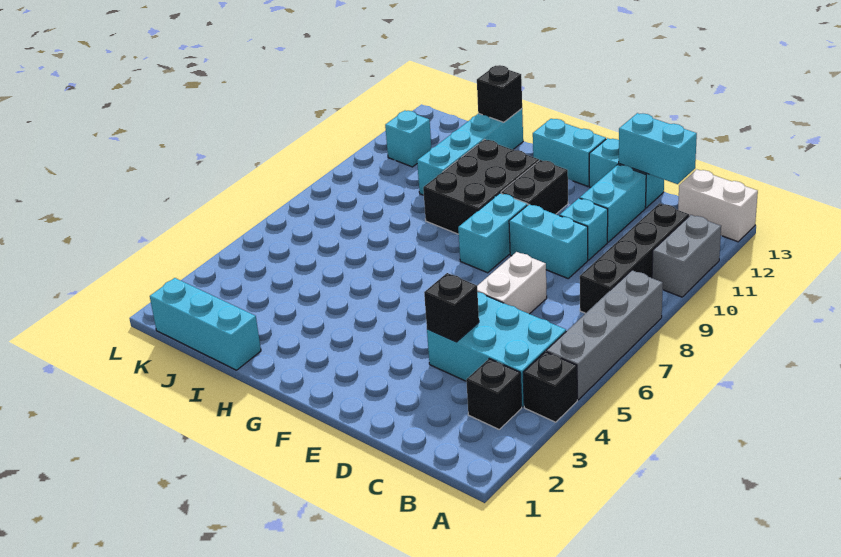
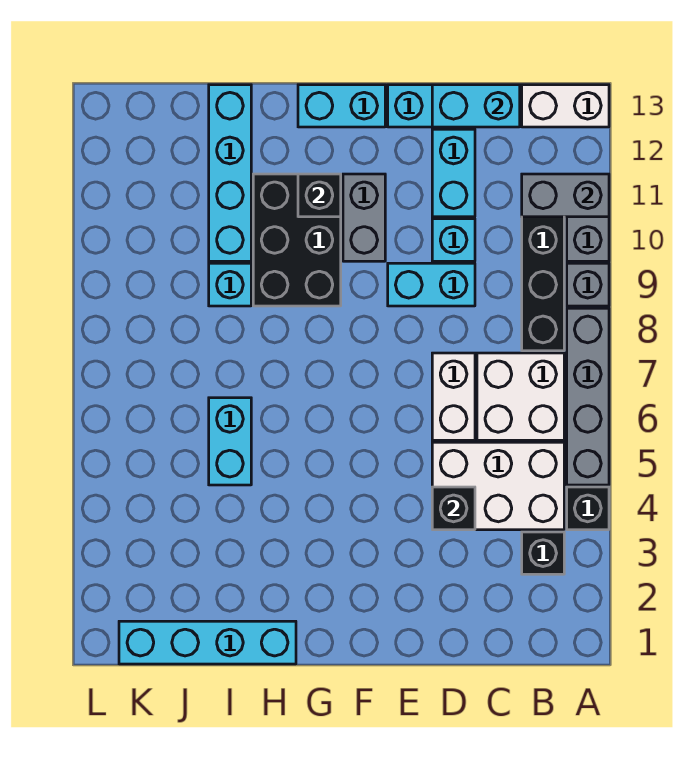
none -> grey 1x1 brick [567,263,609,306]
none -> grey 1x2 brick [522,174,609,217]
cyan 2x3 brick [427,292,566,407] -> white 2x3 brick [432,442,564,530]
none -> white 2x2 brick [477,353,564,440]
cyan 1x2 brick [458,193,528,273] -> cyan 1x2 brick moved to [209,398,251,485]
black 1x2 brick [501,160,568,214] -> grey 1x2 brick [343,174,385,261]
cyan 1x3 brick [150,278,261,370] -> cyan 1x4 brick [119,621,296,664]
black 1x1 brick [477,65,522,122] -> black 1x1 brick moved to [298,174,341,217]
cyan 1x1 brick [385,111,431,167] -> cyan 1x1 brick moved to [209,263,251,306]

